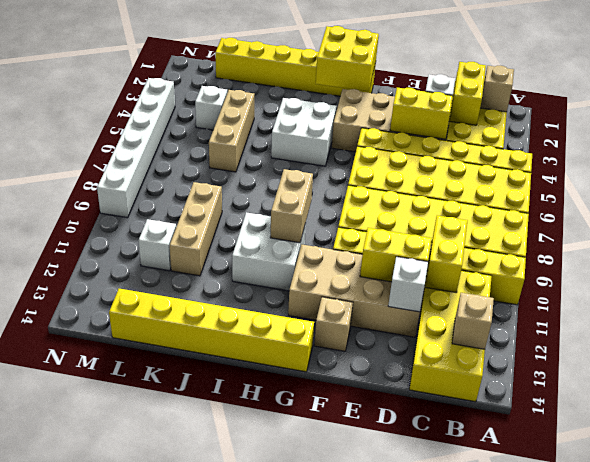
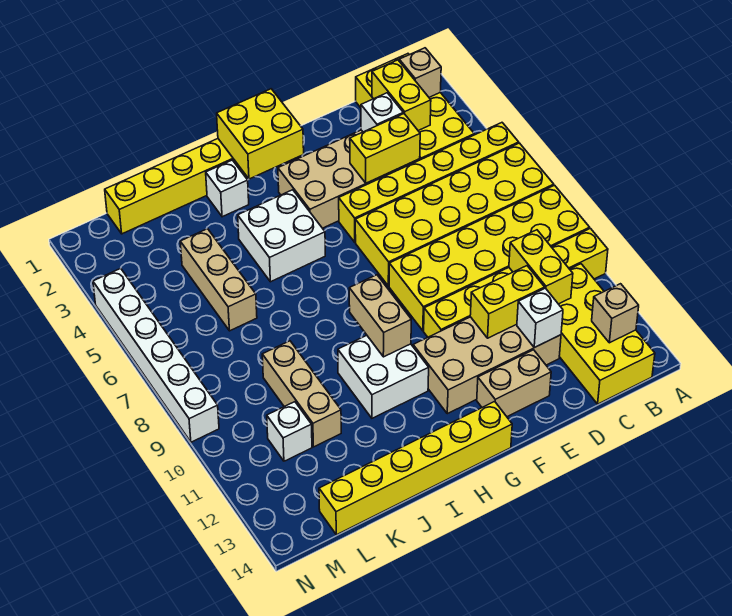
tan 1x1 brick [314,297,353,351] -> tan 1x2 brick [477,350,551,417]
white 1x1 brick [195,86,227,130] -> white 1x1 brick moved to [206,160,249,217]

